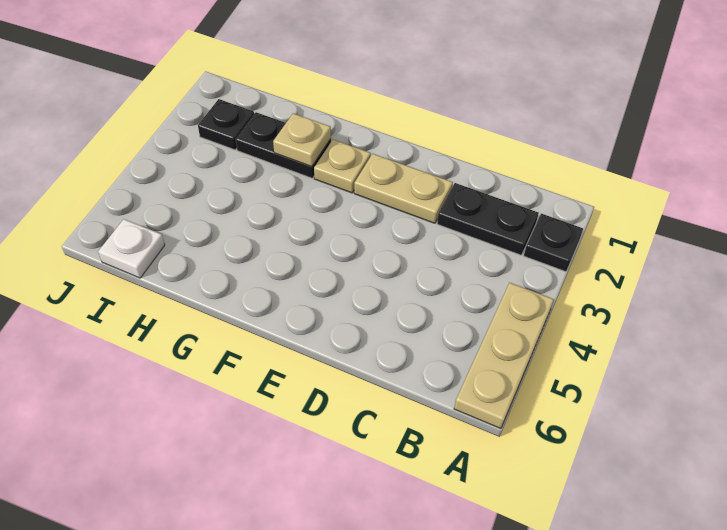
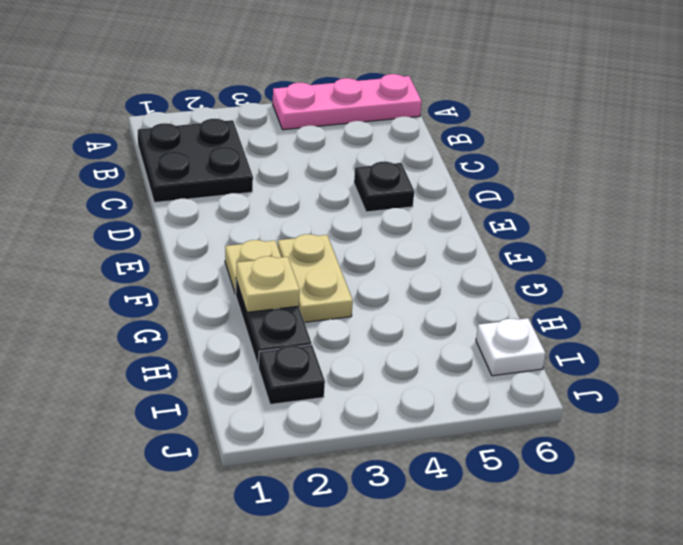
black 1x1 plate [524,214,583,272] -> black 1x1 plate moved to [354,162,414,212]
tan 1x3 plate [454,283,554,429] -> pink 1x3 plate [273,74,422,130]
black 1x2 plate [437,183,539,255] -> black 2x2 plate [138,119,253,203]
tan 1x2 plate [354,154,453,223] -> tan 1x2 plate moved to [278,234,353,322]

